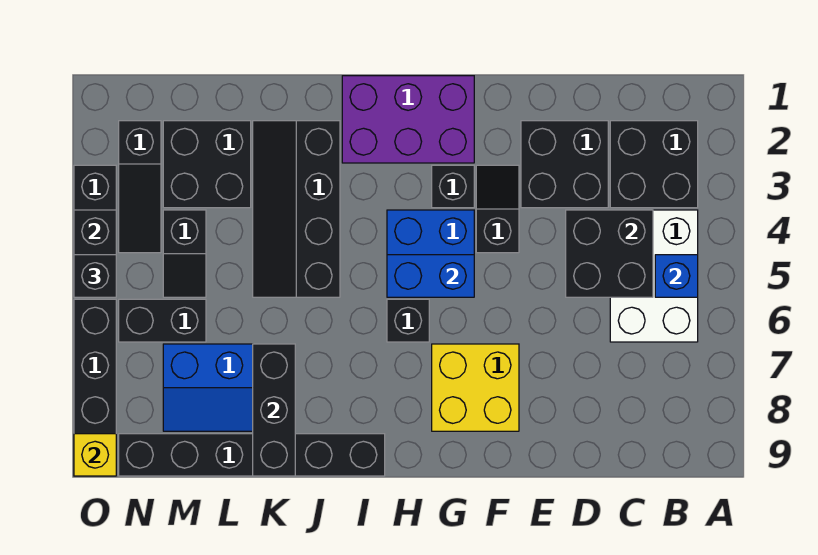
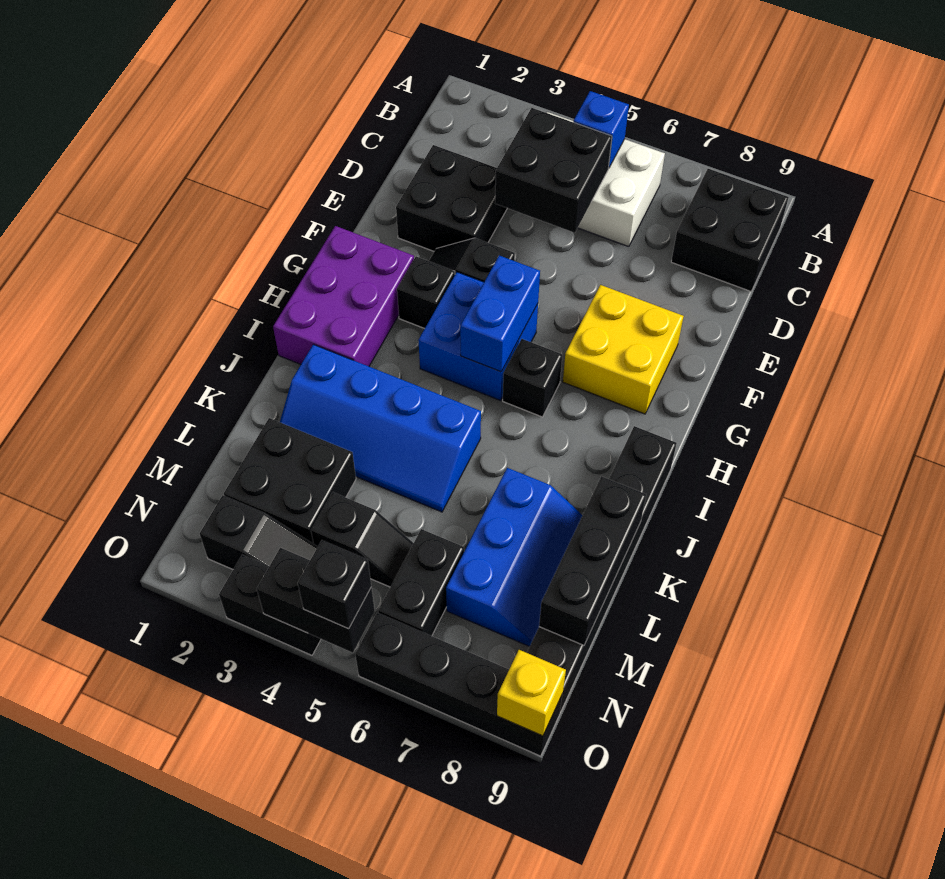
black 2x2 brick [610,121,698,208] -> black 2x2 brick moved to [671,169,789,291]
black 2x4 slope [253,121,340,297] -> blue 2x4 slope [280,345,481,512]
black 1x3 brick [253,344,295,476] -> black 1x3 brick turned to [539,476,646,645]

